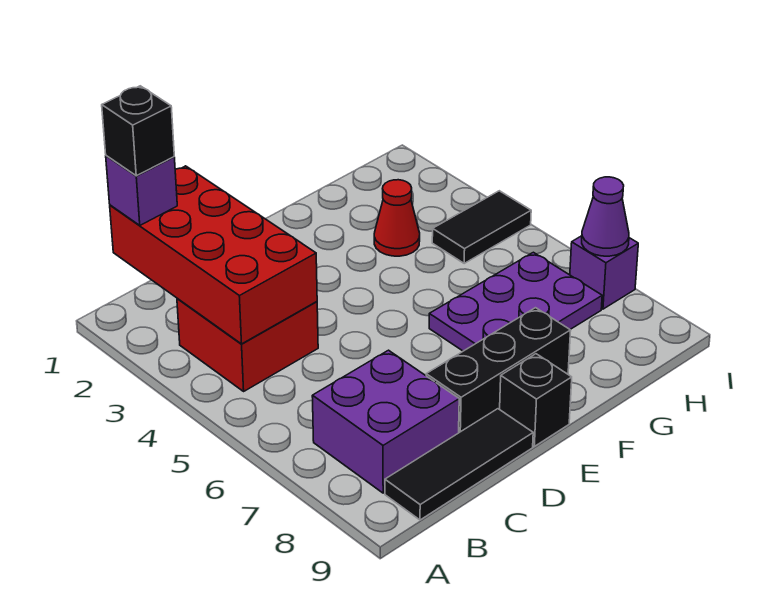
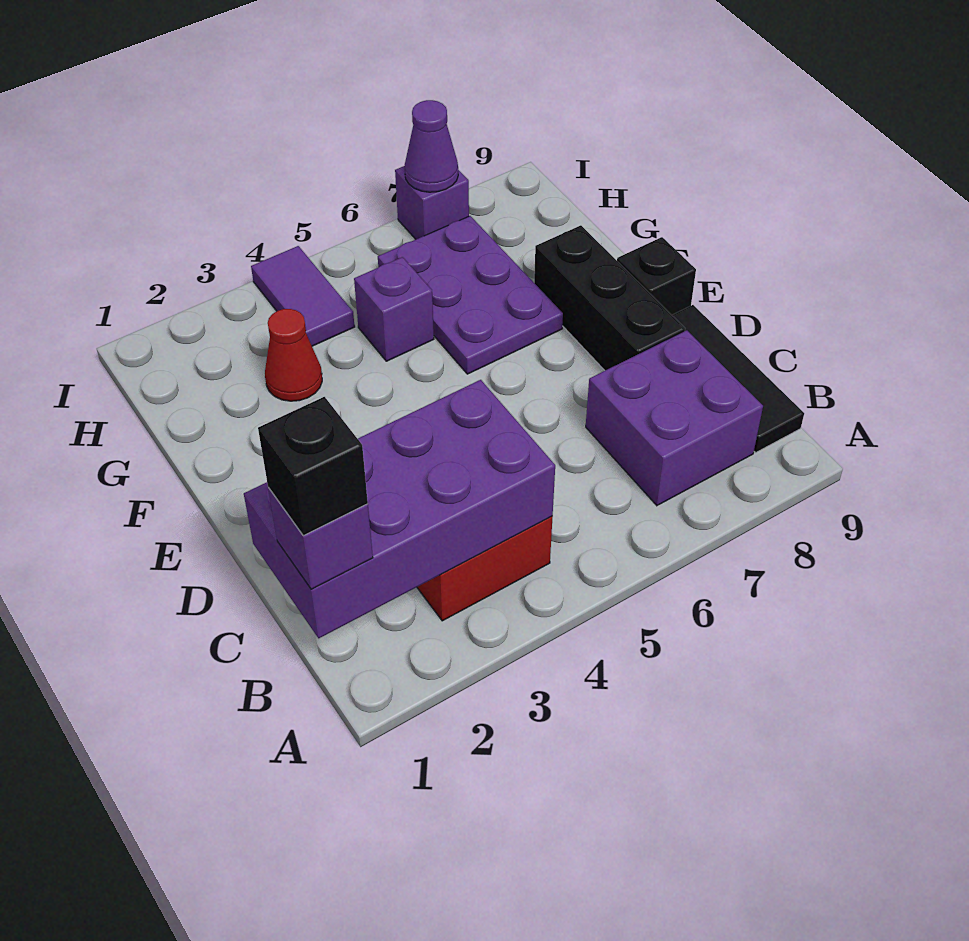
red 2x4 brick [110,166,317,344] -> purple 2x4 brick [244,380,555,638]
none -> purple 1x1 brick [354,257,434,361]
black 1x2 tile [432,191,531,263] -> purple 1x2 tile [251,246,355,346]

